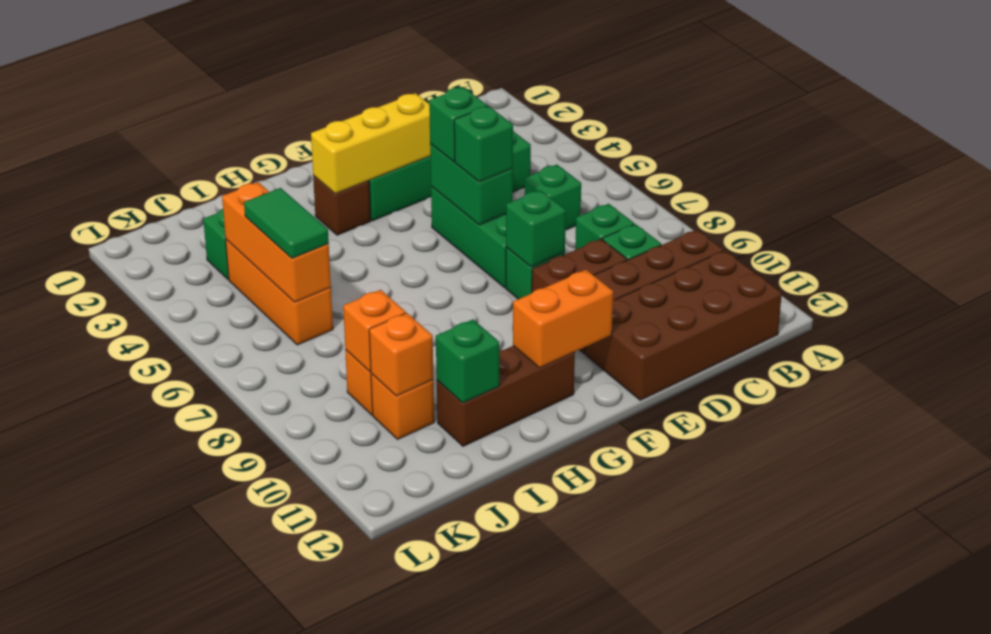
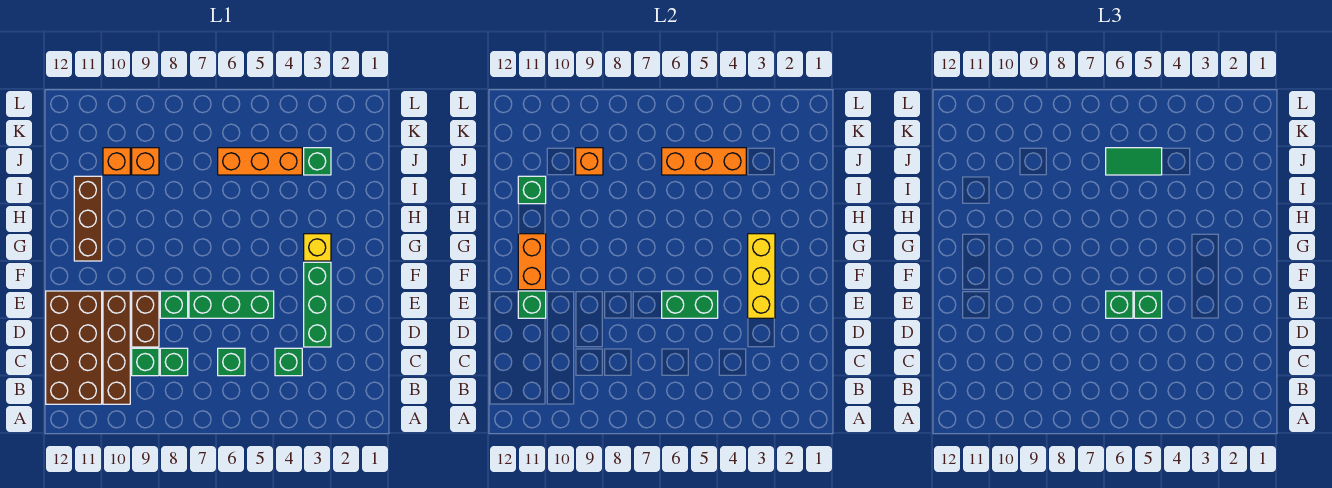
green 1x1 brick [506,190,566,267] -> green 1x1 brick moved to [518,291,546,318]
brown 1x1 brick [313,176,371,235] -> yellow 1x1 brick [304,234,331,261]
orange 1x1 brick [369,313,433,396] -> none

